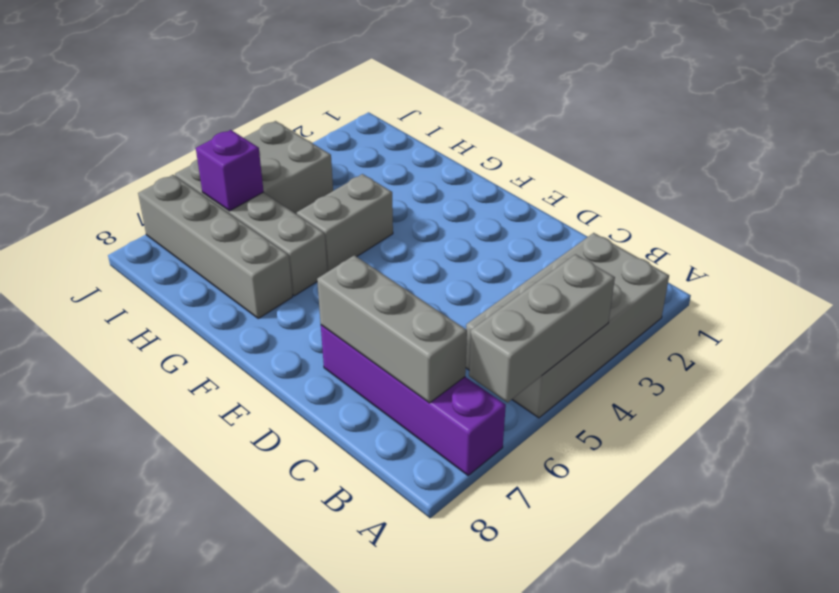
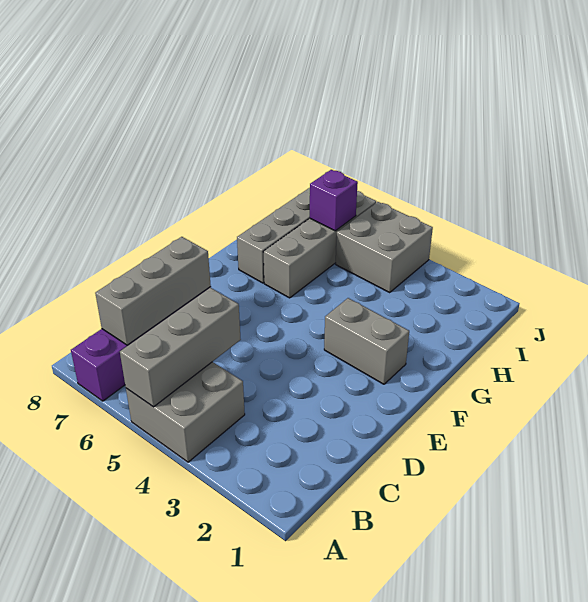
grey 2x4 brick [466,233,669,418] -> grey 2x2 brick [126,362,245,462]
grey 1x3 brick [469,254,615,403] -> grey 1x3 brick turned to [120,287,241,407]
grey 1x2 brick [297,174,393,272] -> grey 1x2 brick moved to [324,298,409,384]

